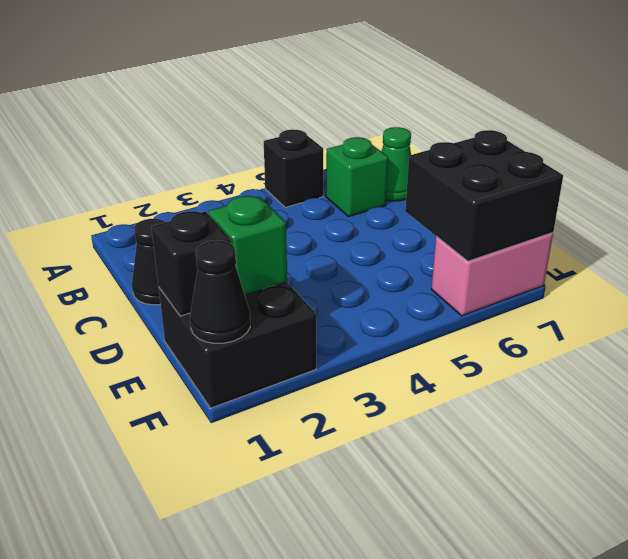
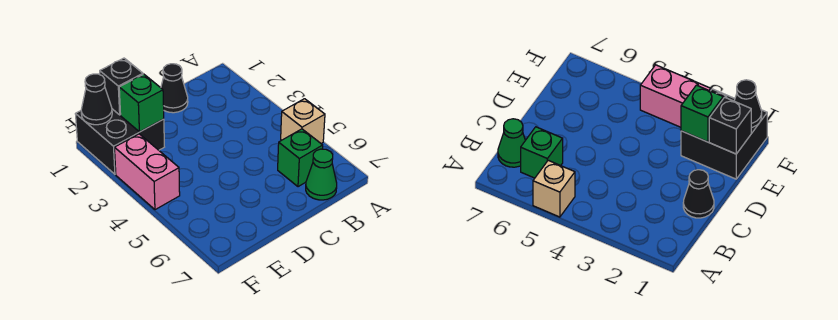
black 1x1 brick [264,129,323,207] -> tan 1x1 brick [281,99,325,143]
black 2x2 brick [405,130,563,261] -> none
pink 1x2 brick [431,233,553,316] -> pink 1x2 brick moved to [115,134,180,210]

